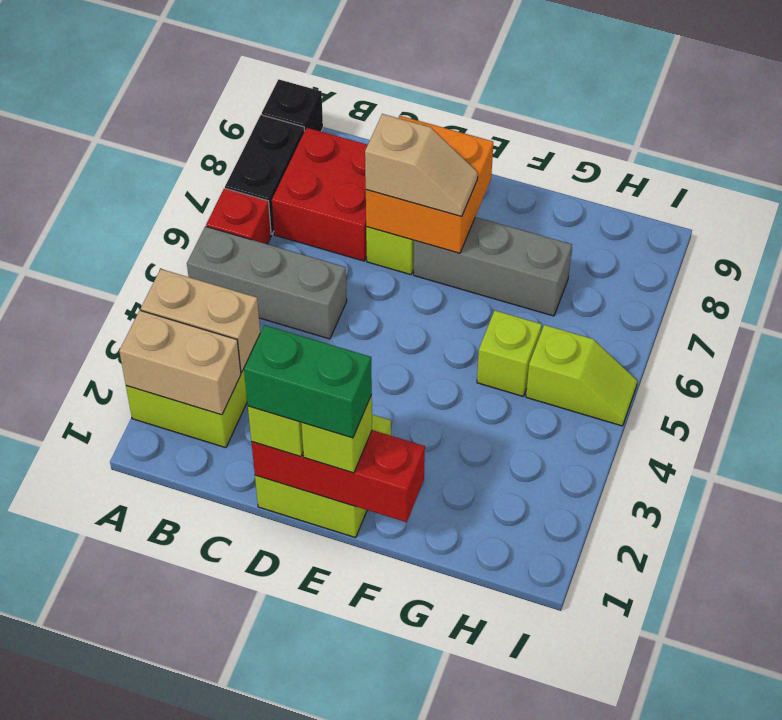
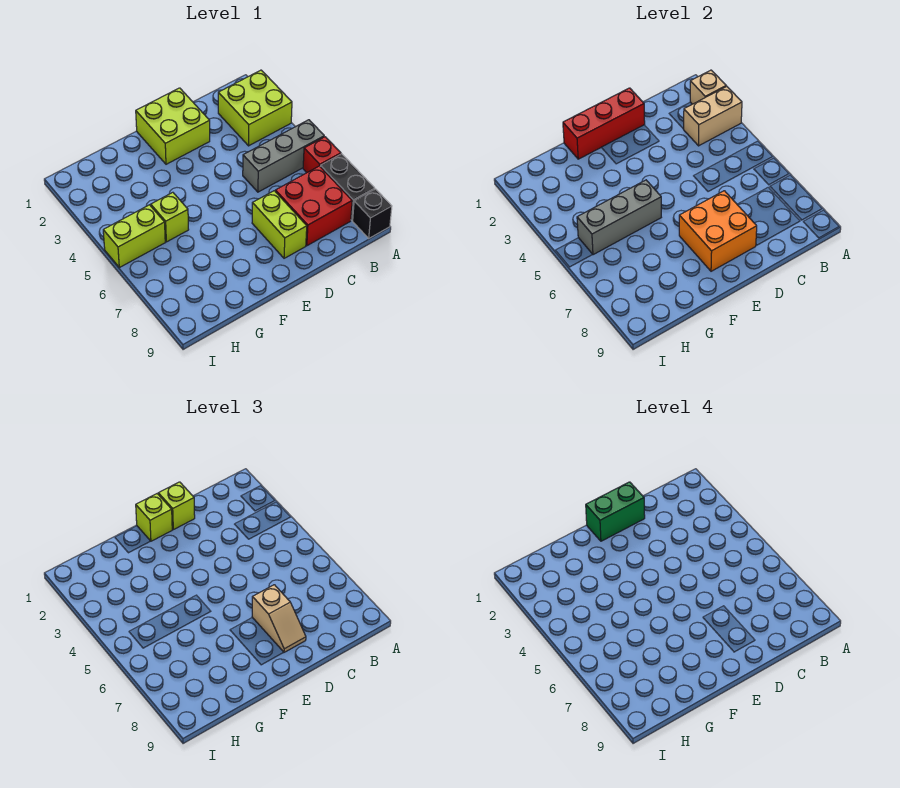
tan 1x2 brick [119,311,241,415] -> tan 1x1 brick [690,70,726,104]
tan 1x2 slope [365,114,478,217] -> tan 1x2 slope turned to [252,585,306,652]
grey 1x3 brick [414,217,572,316] -> grey 1x3 brick moved to [577,180,661,255]
lime 1x2 slope [526,325,637,426] -> lime 1x2 brick [103,205,165,268]

